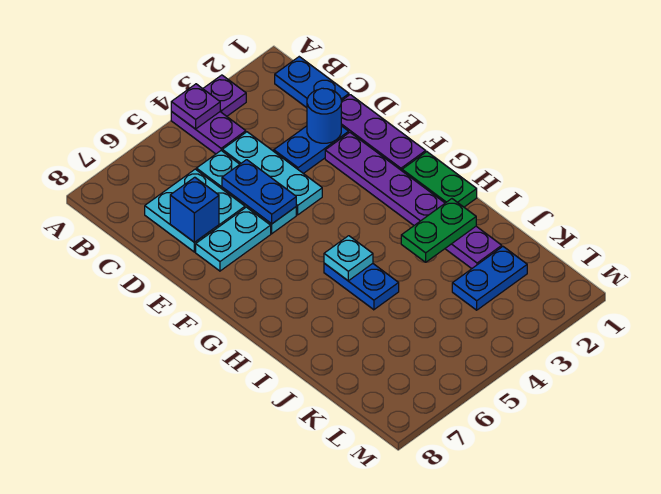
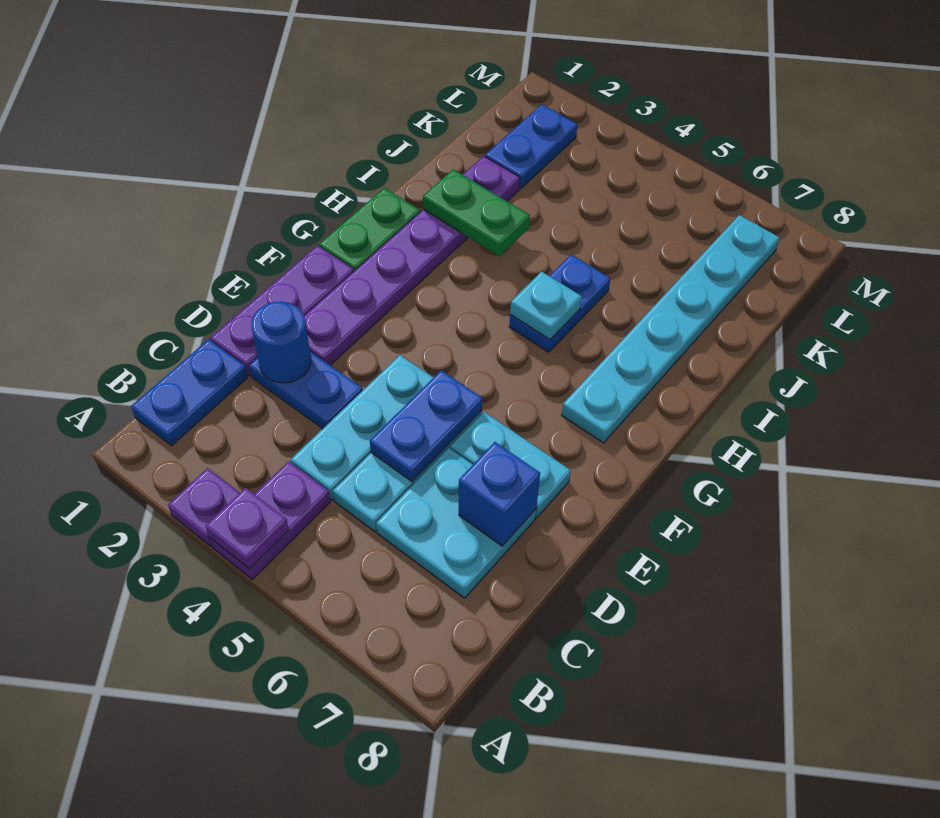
none -> cyan 1x6 plate [562,215,780,443]
blue 1x2 plate [452,247,527,310] -> blue 1x2 plate turned to [485,104,577,189]

